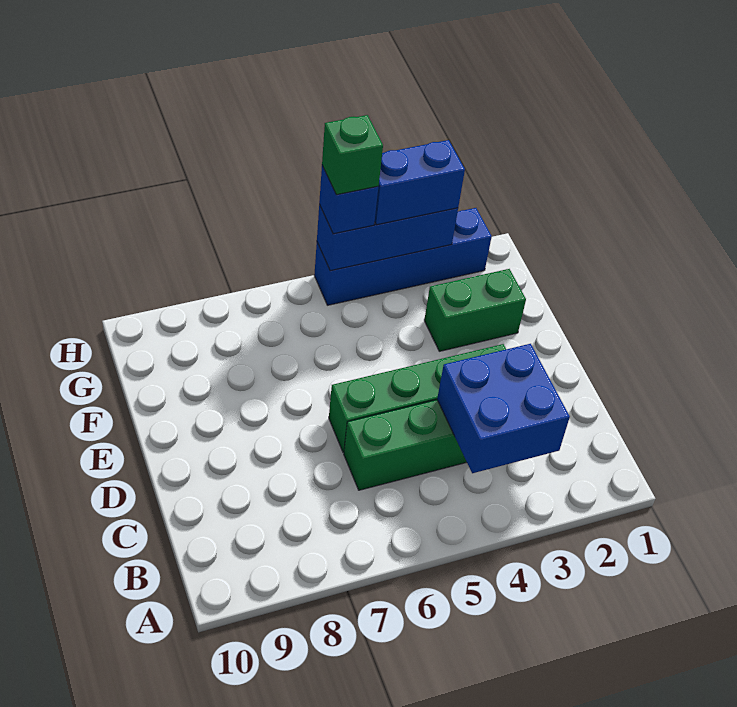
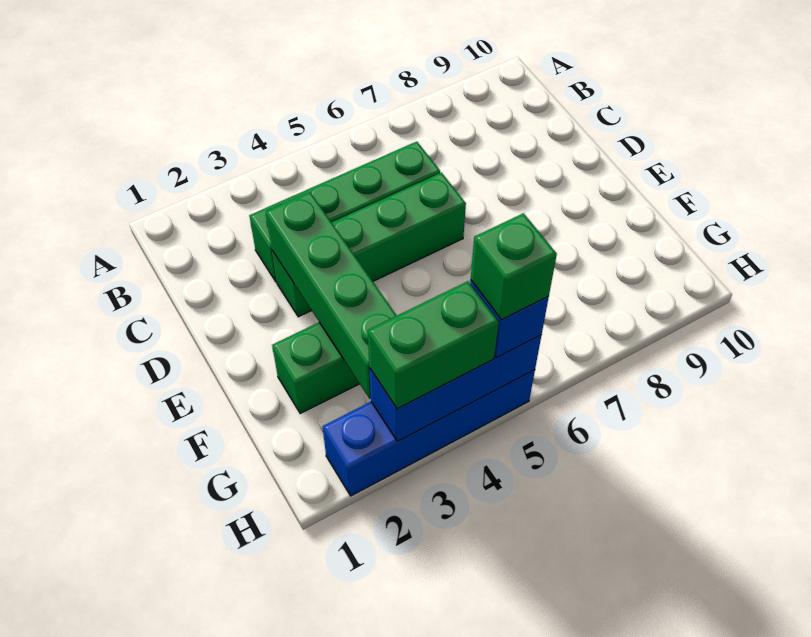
blue 2x2 brick [437,344,570,473] -> none
none -> green 1x4 brick [266,192,397,399]
blue 1x2 brick [375,140,465,225] -> green 1x2 brick [368,281,499,409]

